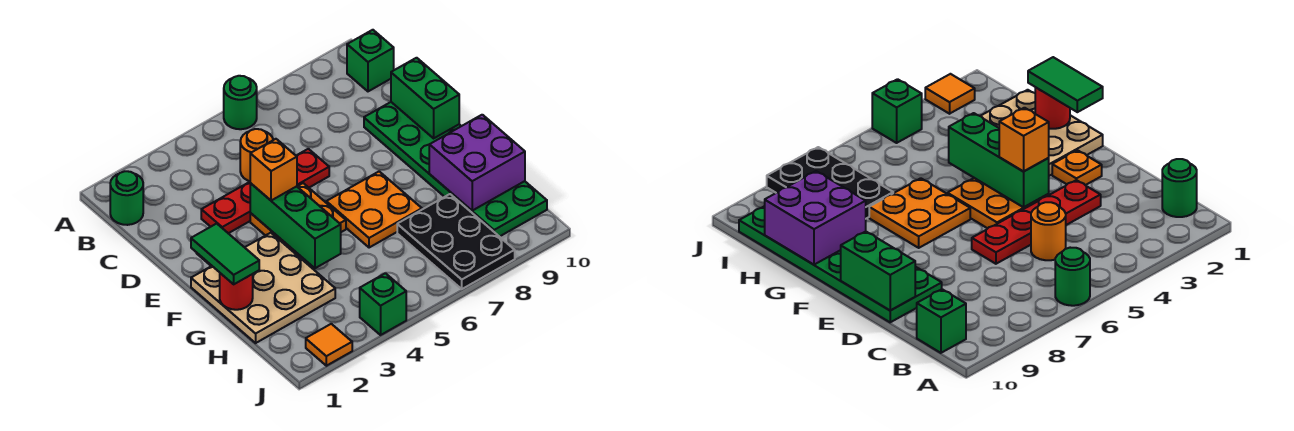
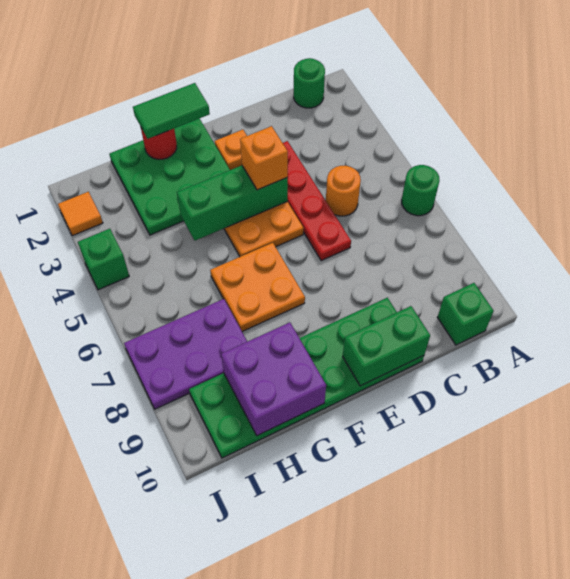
tan 3x3 plate [191,233,335,343] -> green 3x3 plate [110,119,230,235]
black 2x3 plate [397,194,515,289] -> purple 2x3 plate [124,299,247,409]

